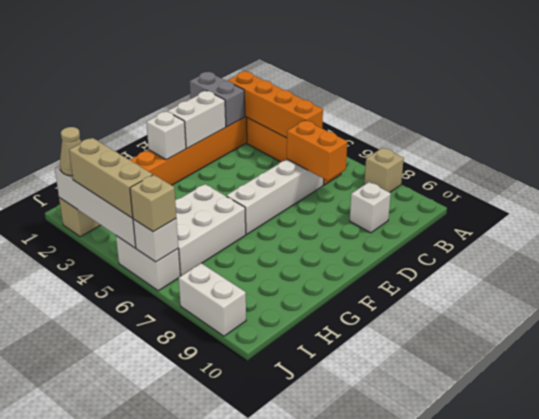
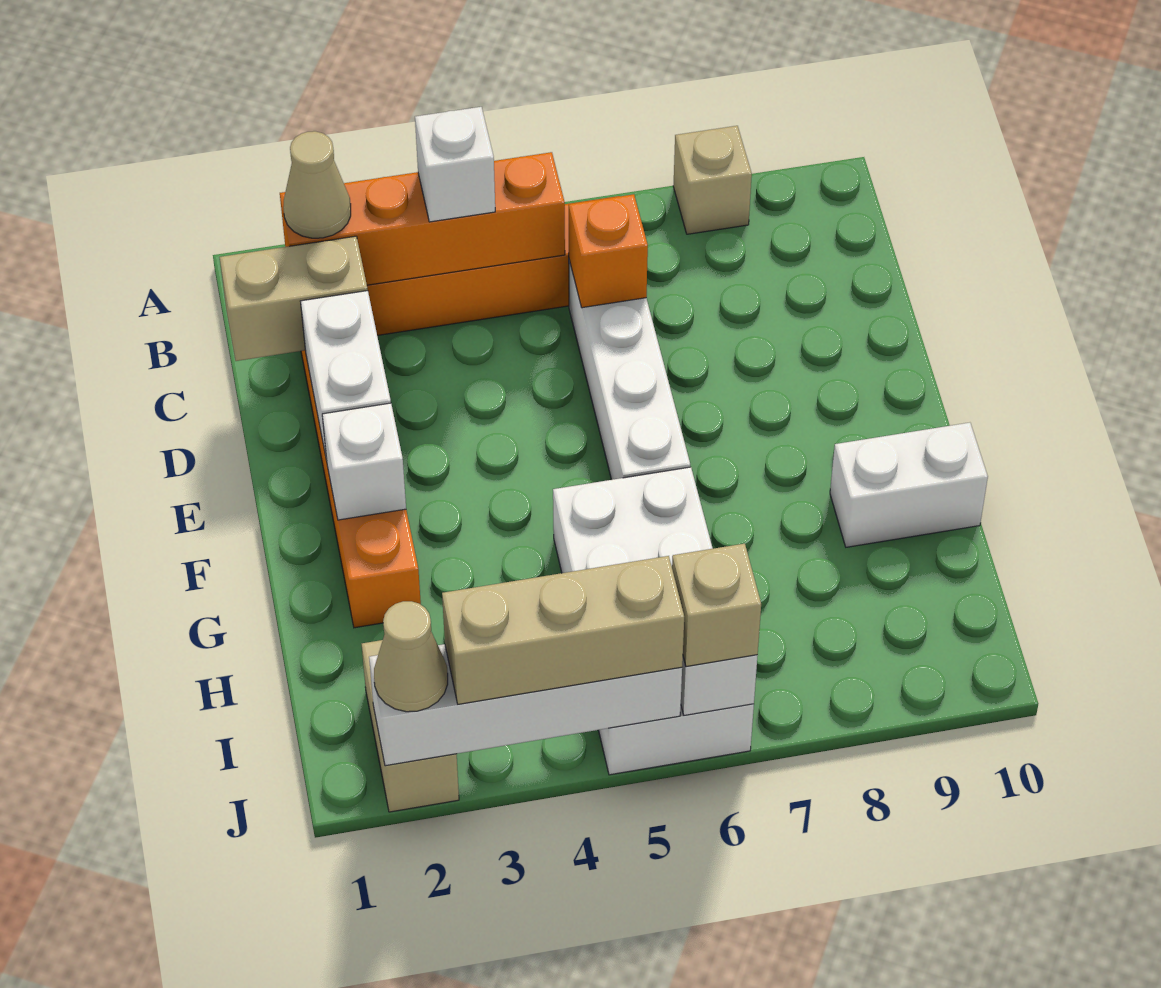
none -> tan 1x1 cone [283,131,351,238]
grey 1x2 brick [190,72,245,127] -> tan 1x2 brick [220,236,368,361]
orange 1x2 brick [287,120,347,181] -> orange 1x1 brick [569,194,648,308]
white 1x1 brick [350,182,391,233] -> white 1x1 brick moved to [415,107,495,222]
white 1x2 brick [179,263,246,336] -> white 1x2 brick moved to [830,423,988,547]

